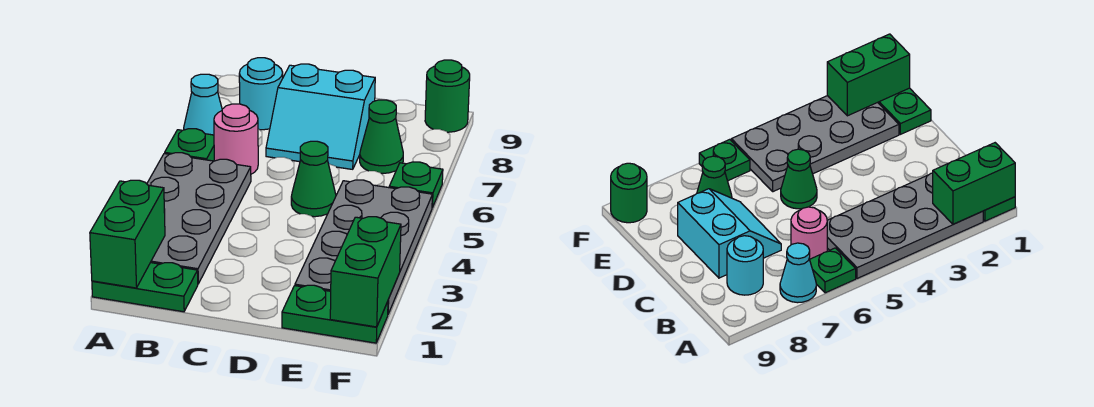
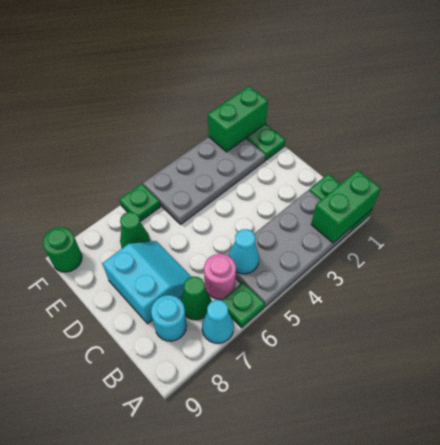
none -> cyan 1x1 cone [229,229,259,274]
green 1x1 cone [291,141,336,217] -> green 1x1 cone moved to [181,276,211,320]

